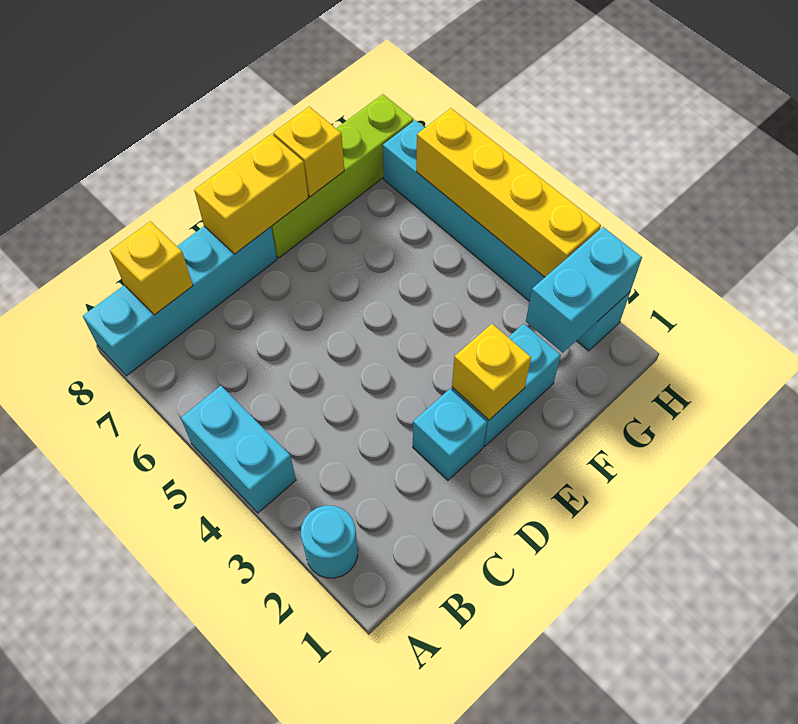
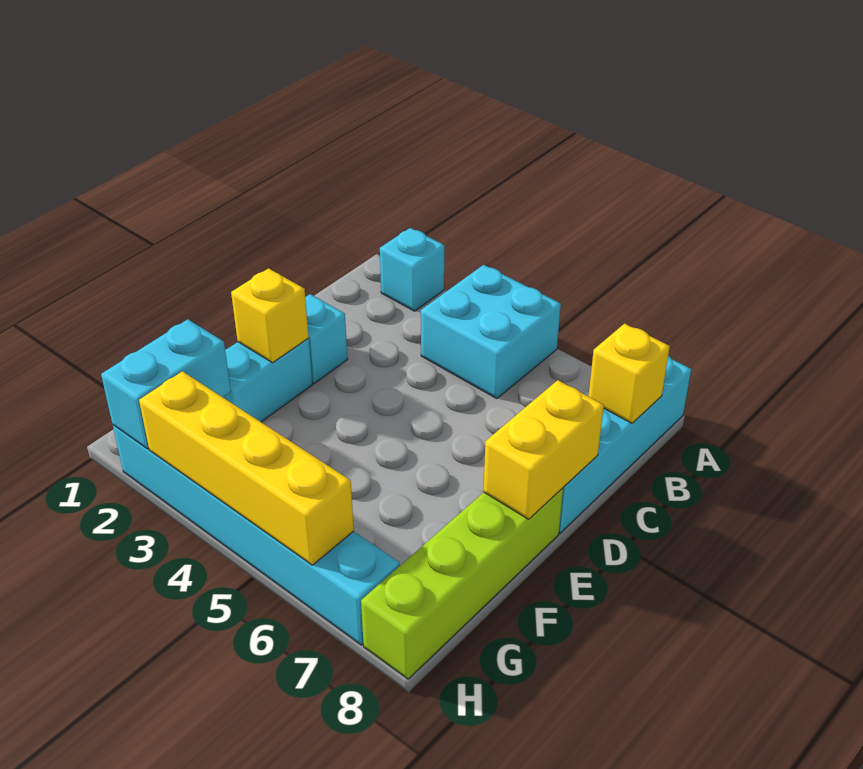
cyan 1x1 round brick [301,506,358,578] -> cyan 1x1 brick [380,228,444,311]
cyan 1x2 brick [181,386,296,513] -> cyan 2x2 brick [421,265,561,399]
yellow 1x1 brick [273,107,344,197] -> none

